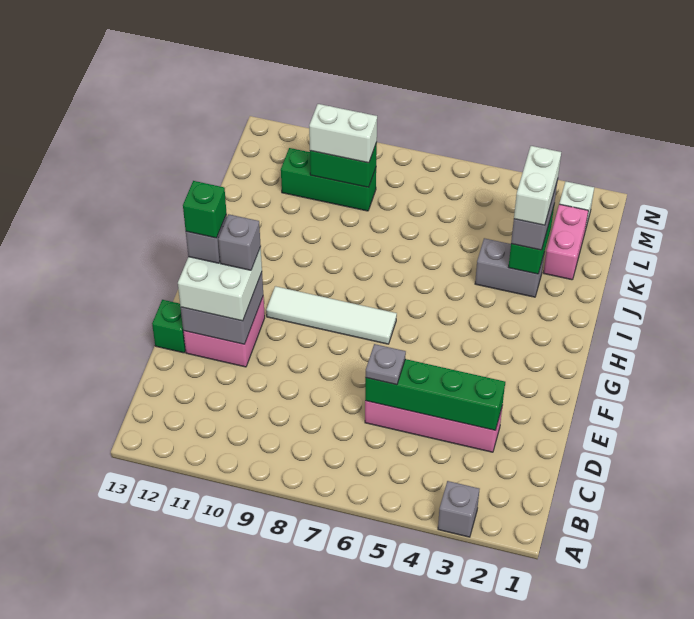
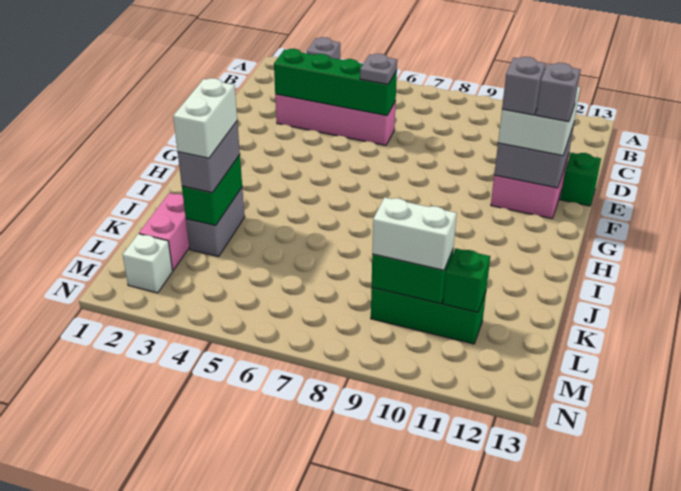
green 1x1 brick [183,181,227,238] -> green 1x1 brick moved to [443,248,490,312]
white 1x4 tile [266,286,397,344] -> none
grey 1x2 brick [475,238,544,297] -> grey 1x2 brick turned to [186,188,245,257]

